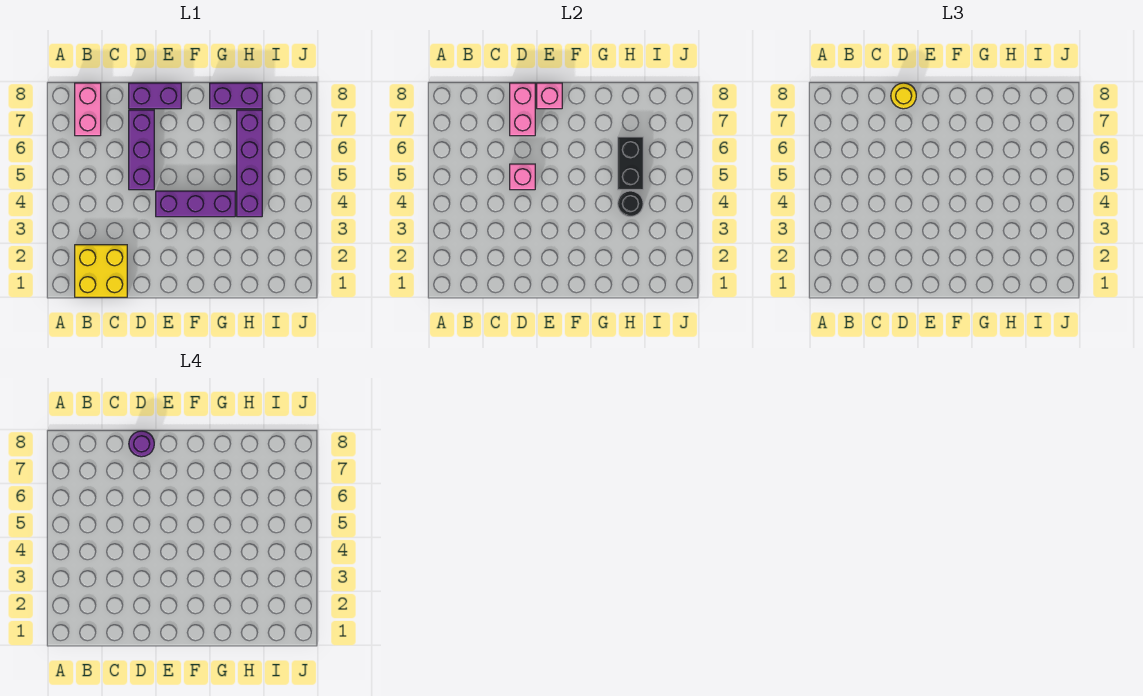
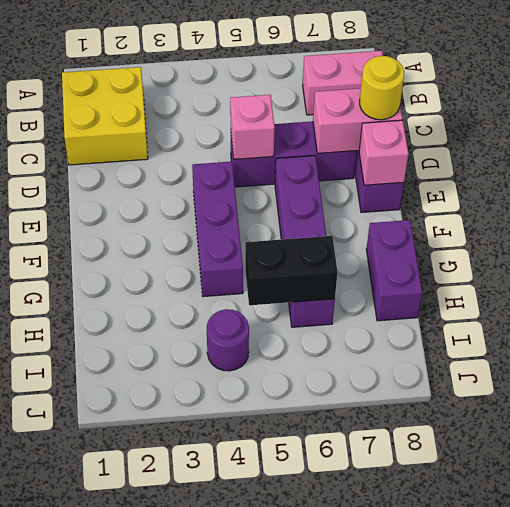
purple 1x1 round brick [129,431,154,457] -> purple 1x1 round brick moved to [207,309,249,371]
purple 1x4 brick [237,110,262,217] -> purple 1x4 brick turned to [275,156,335,327]
black 1x1 round brick [618,191,643,217] -> none

